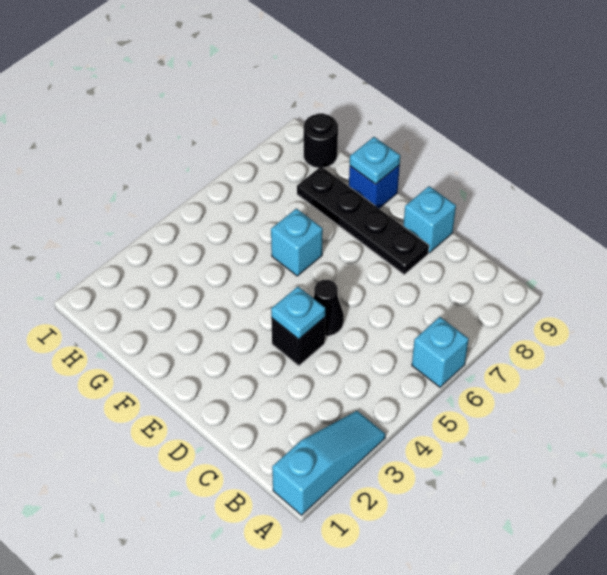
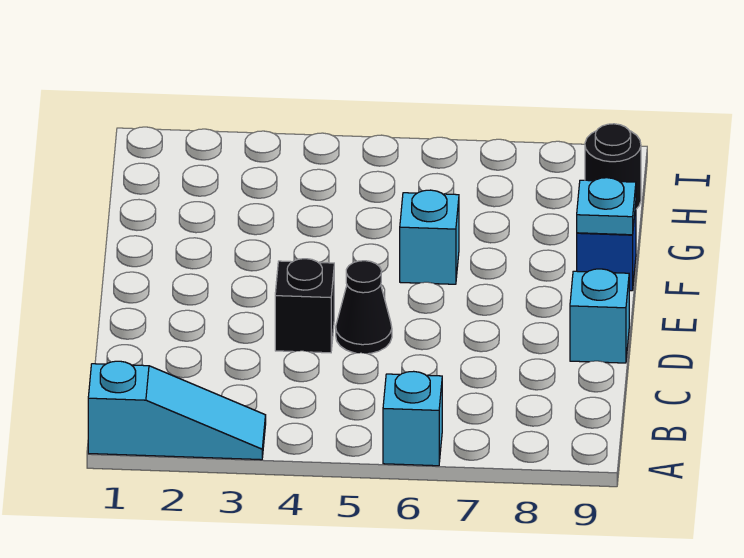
cyan 1x1 plate [271,287,325,339] -> none
black 1x4 plate [297,167,429,274] -> none

